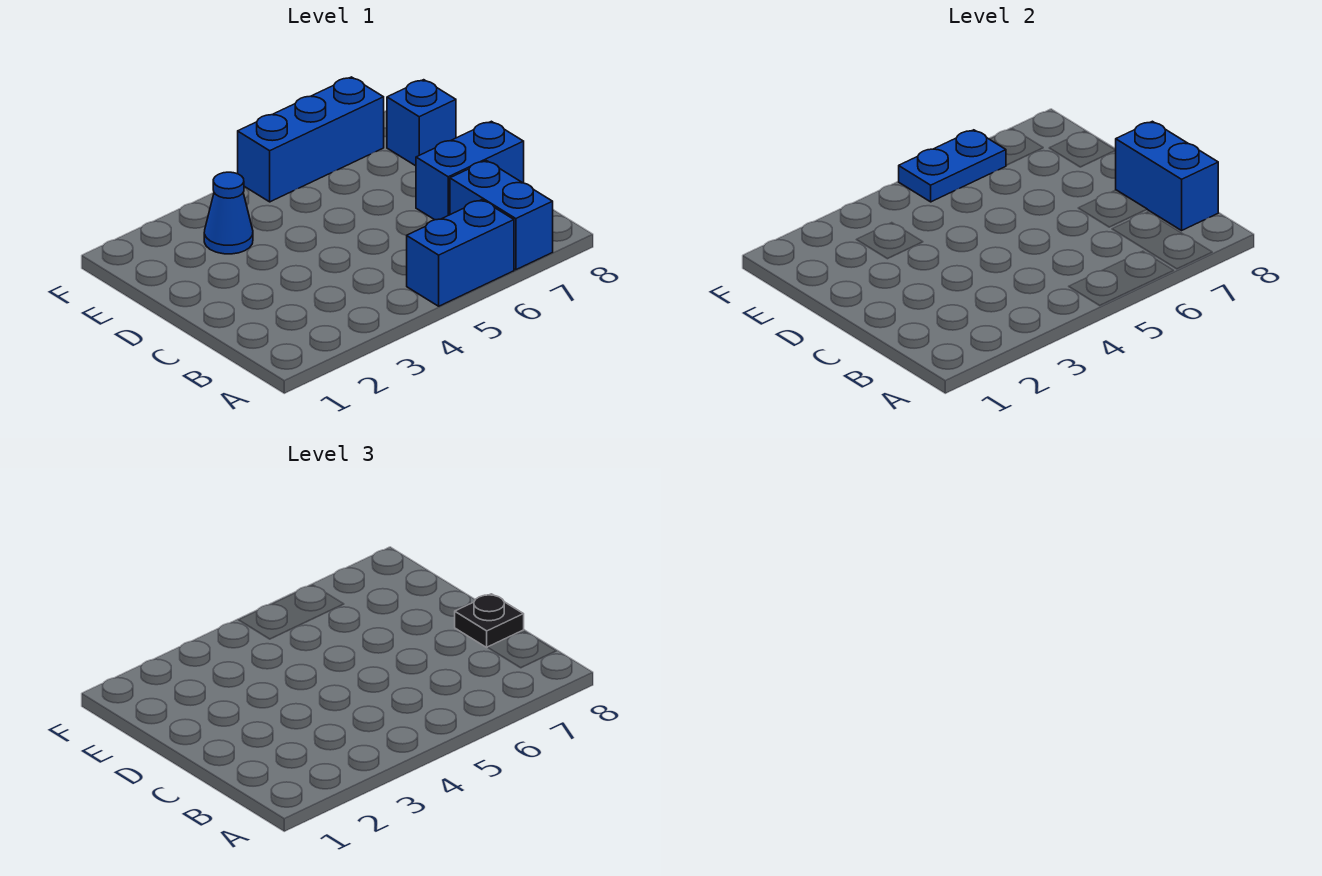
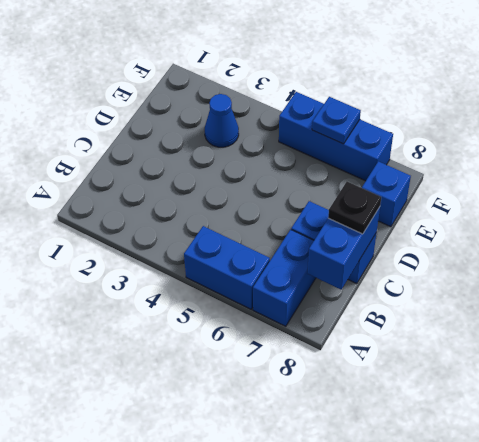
blue 1x2 plate [899,130,1006,202] -> blue 1x1 plate [312,97,361,144]

